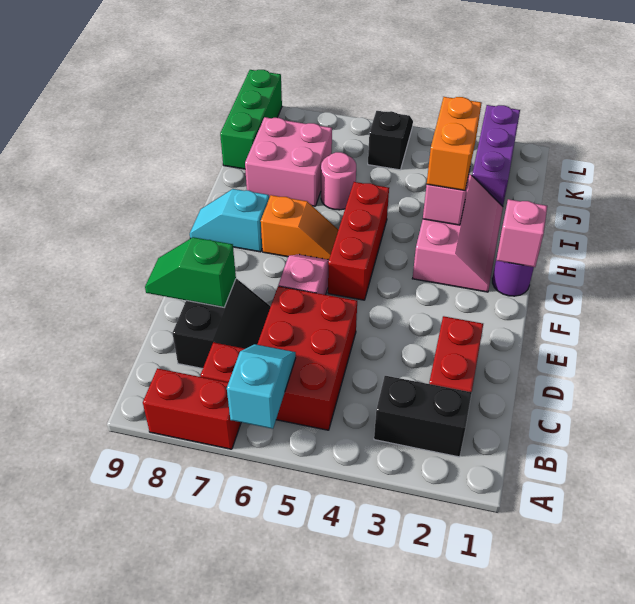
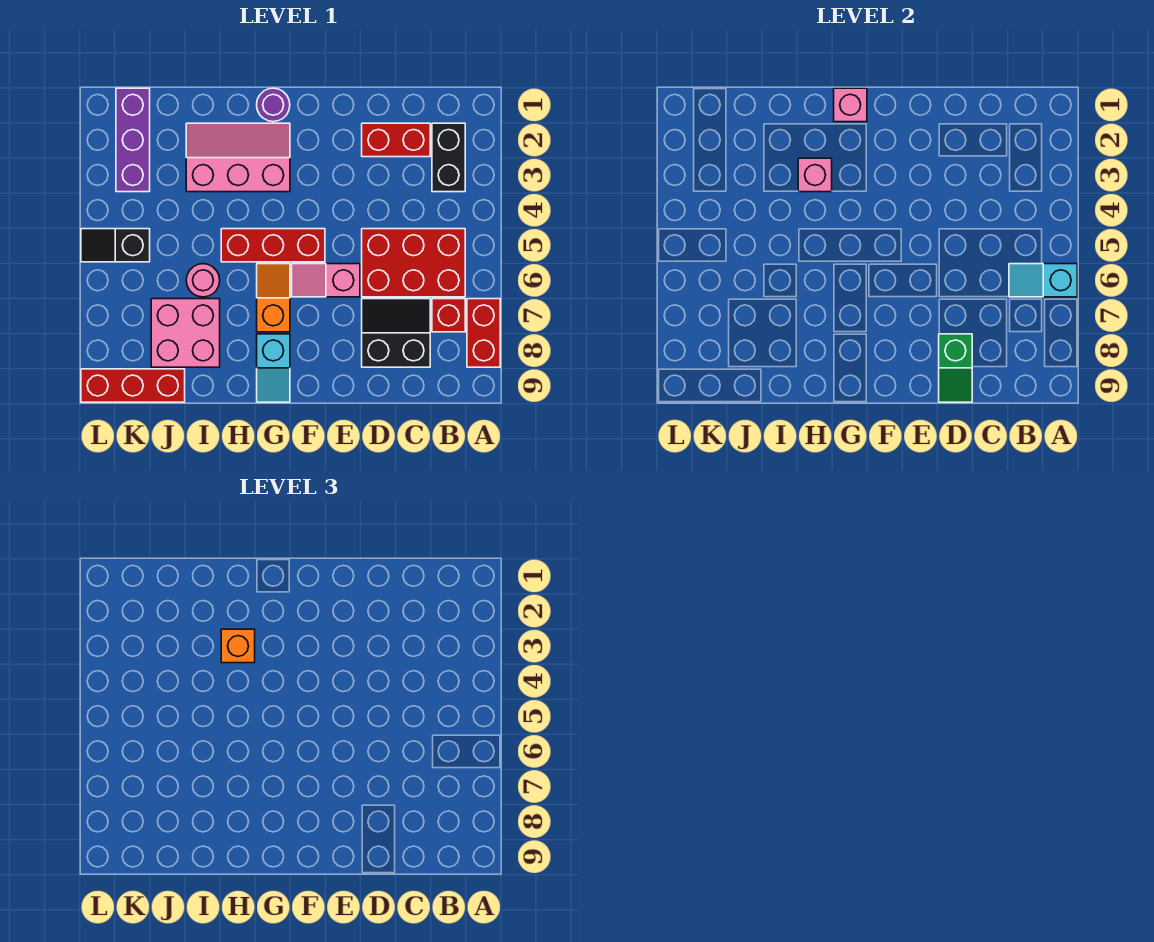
orange 1x2 brick [427,97,481,190] -> orange 1x1 brick [221,629,255,663]
purple 1x3 brick [472,105,520,206] -> purple 1x3 brick turned to [116,88,150,192]
green 1x3 brick [220,70,282,169] -> red 1x3 brick [81,369,185,402]

